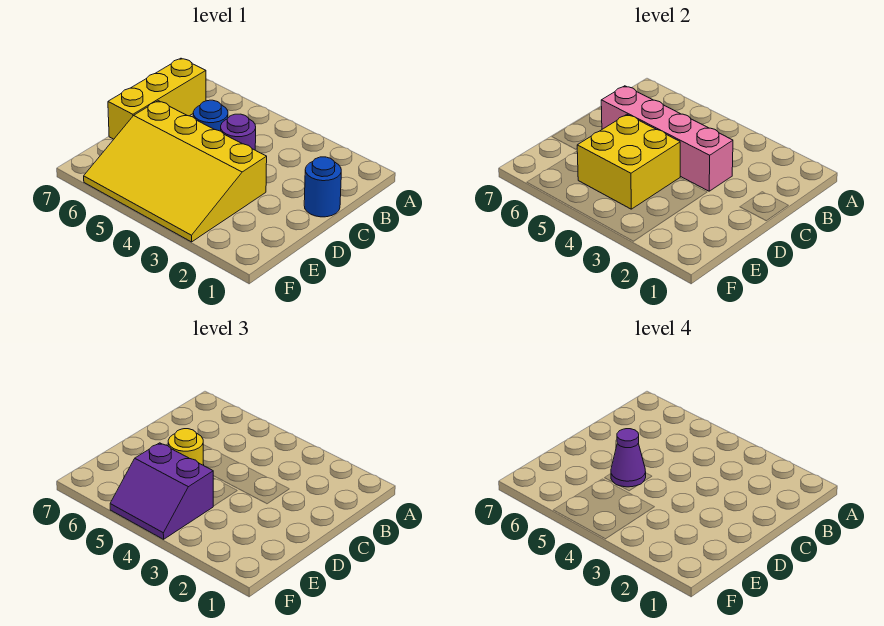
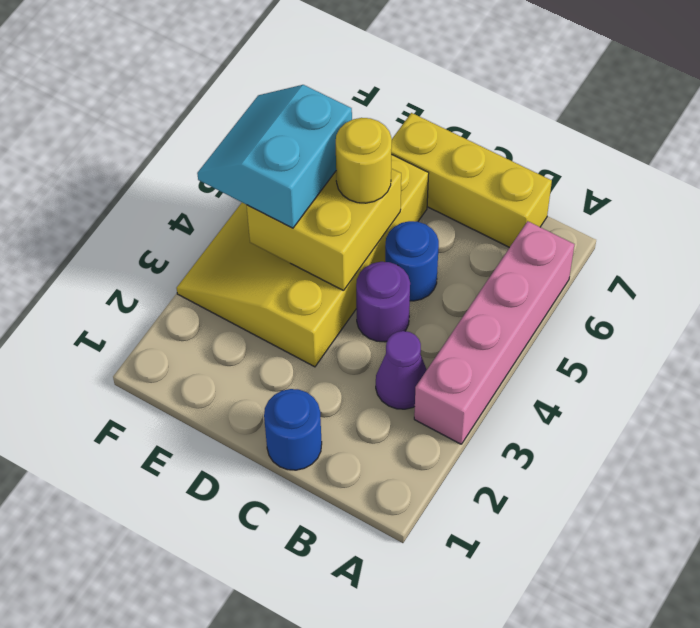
pink 1x4 brick [601,86,733,191] -> pink 1x4 brick moved to [414,221,575,444]
purple 1x1 cone [611,429,646,487] -> purple 1x1 cone moved to [376,331,427,409]
purple 2x2 slope [110,443,213,539] -> cyan 2x2 slope [197,85,352,228]

